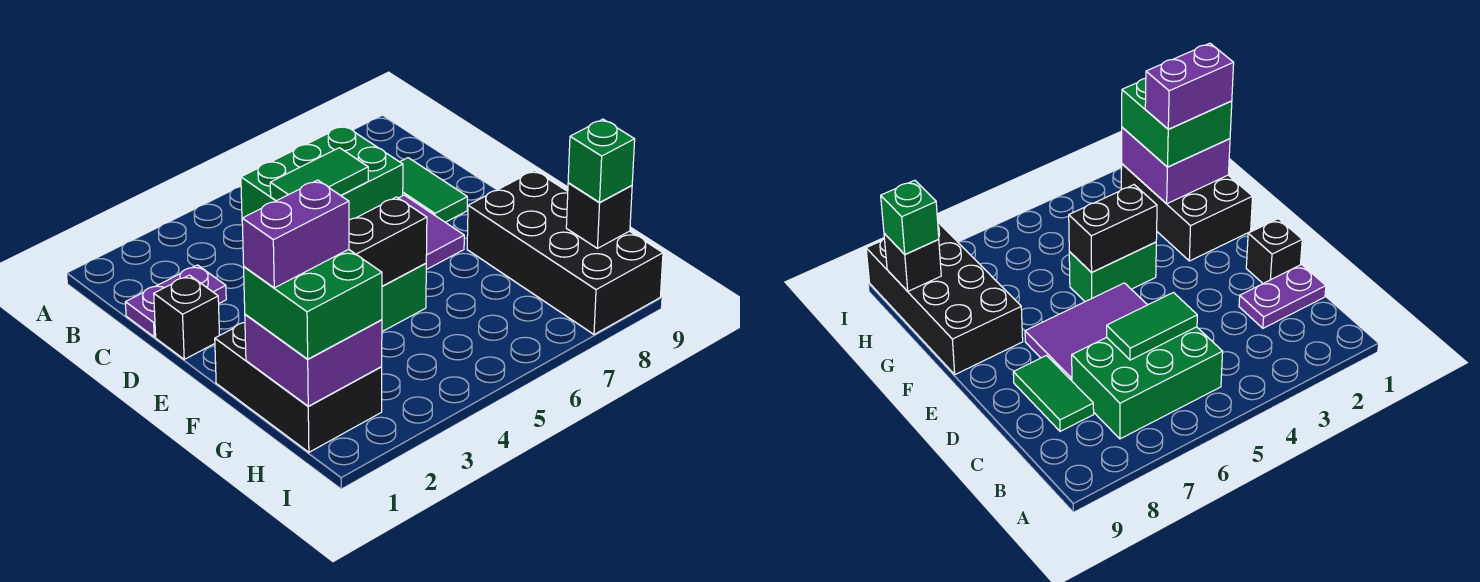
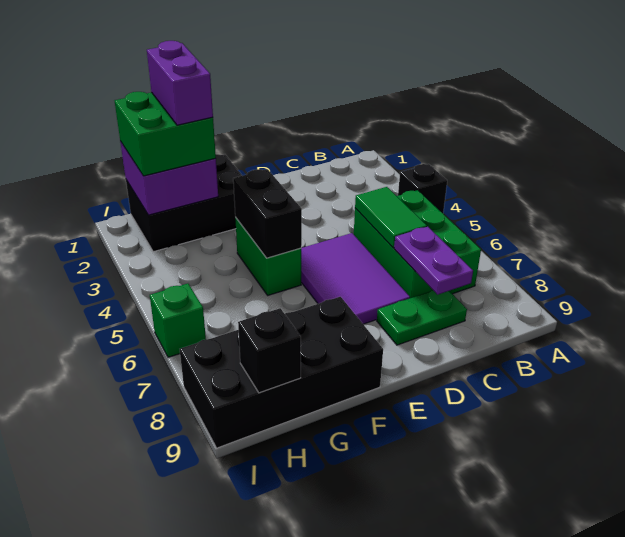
purple 1x2 plate [125,265,226,337] -> purple 1x2 plate moved to [394,227,473,295]
green 1x2 tile [400,158,467,222] -> green 1x2 plate [377,290,467,345]
black 1x1 brick [154,275,220,359] -> black 1x1 brick moved to [398,164,447,213]
green 1x1 brick [568,119,635,202] -> green 1x1 brick moved to [150,284,206,357]

